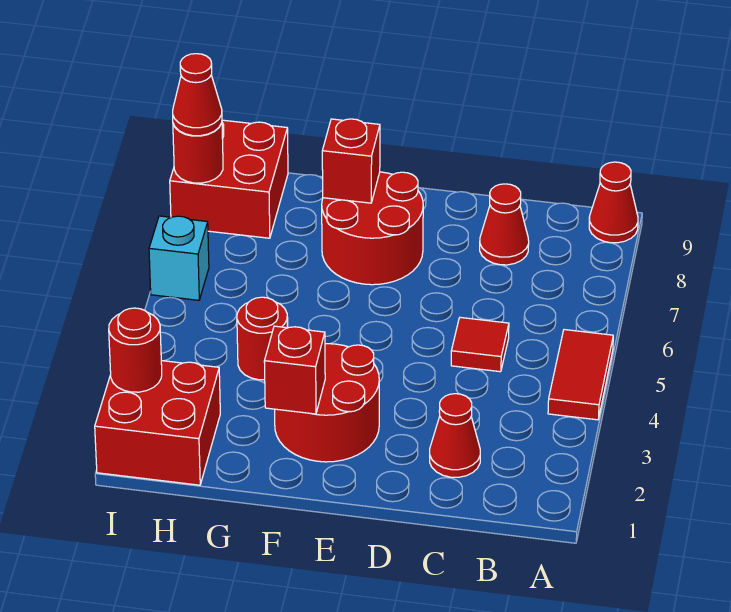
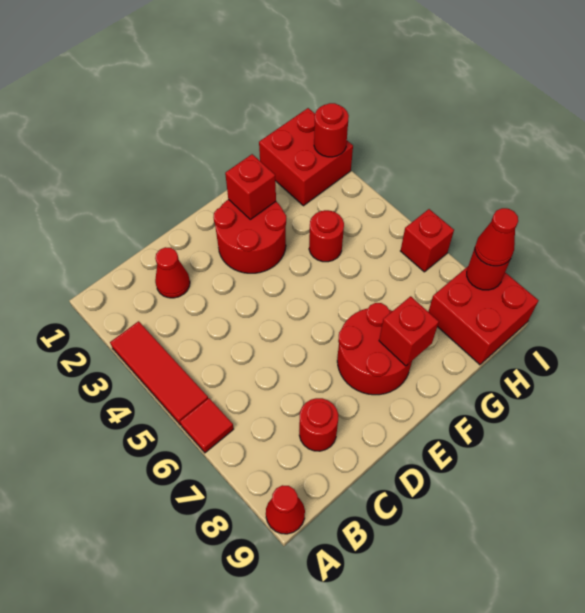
red 1x2 tile [548,330,613,420] -> red 1x3 tile [110,321,208,425]
red 1x1 tile [451,317,509,372] -> red 1x1 tile moved to [180,398,234,453]
red 1x1 cone [480,184,529,265] -> red 1x1 round brick [299,398,338,451]
cyan 1x1 brick [149,216,209,300] -> red 1x1 brick [401,209,454,272]

